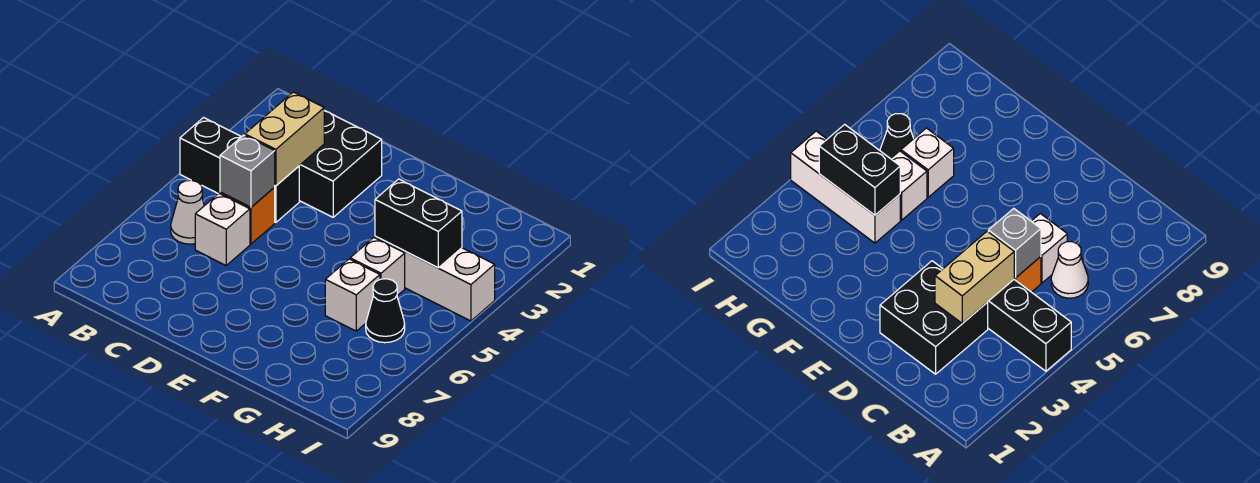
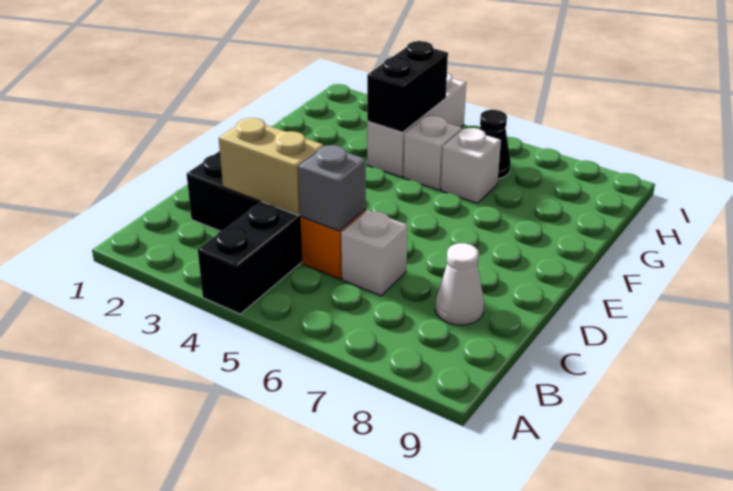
white 1x1 cone [171,180,204,244] -> white 1x1 cone moved to [435,243,484,325]

